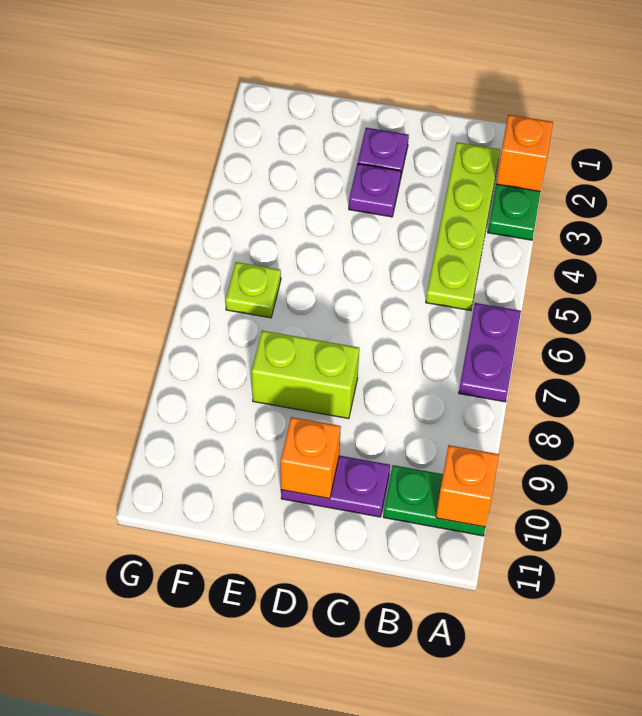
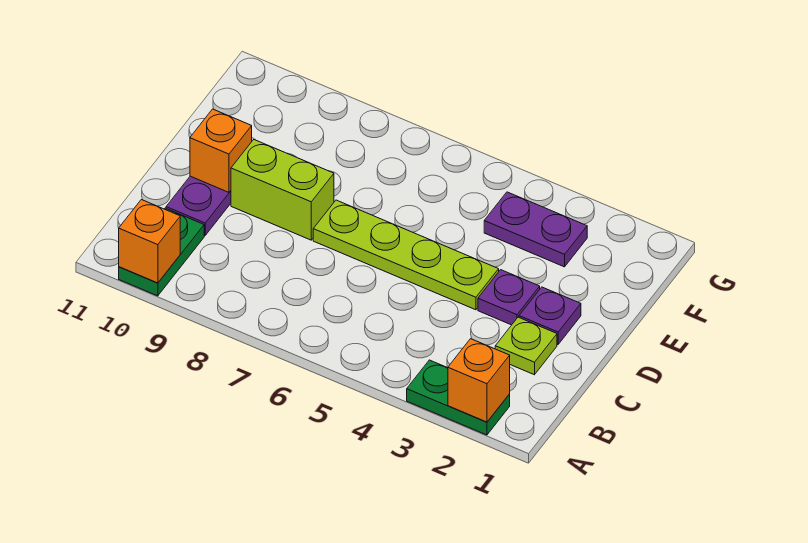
purple 1x2 plate [459,303,521,402] -> purple 1x2 plate moved to [484,192,587,267]
lime 1x4 plate [426,142,500,310] -> lime 1x4 plate moved to [313,200,499,310]
lime 1x2 brick [251,331,359,419] -> lime 1x2 brick turned to [231,140,334,240]
lime 1x1 plate [225,262,281,318] -> lime 1x1 plate moved to [495,317,557,375]

